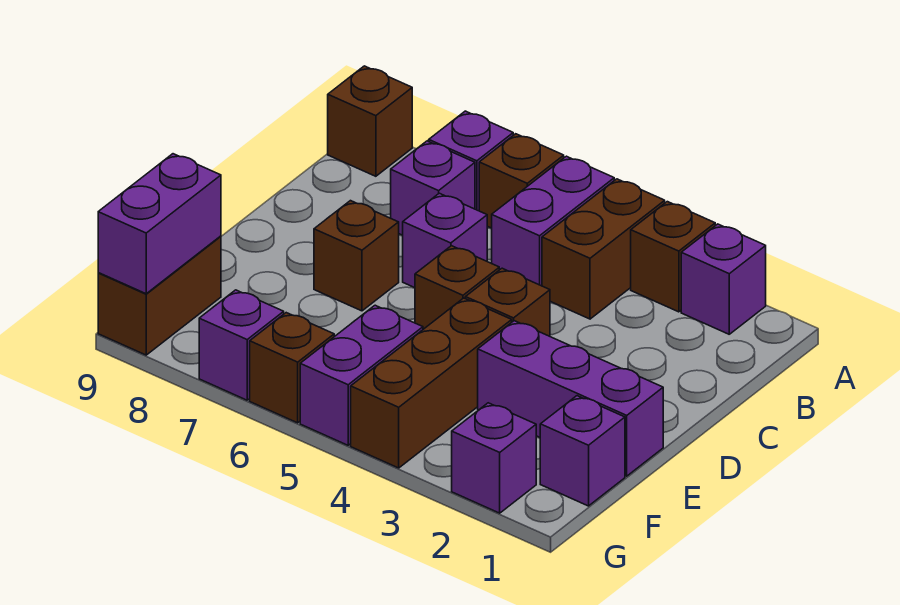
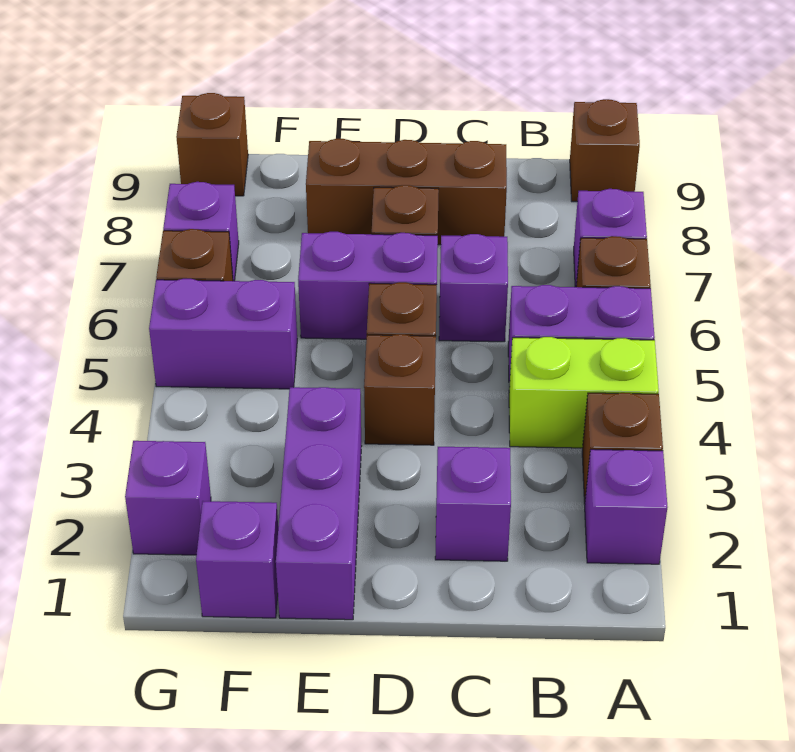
brown 1x2 brick [542,179,665,319] -> lime 1x2 brick [509,337,659,448]
purple 1x1 brick [391,141,475,235] -> purple 1x1 brick moved to [435,447,511,561]
brown 1x3 brick [351,298,512,468] -> brown 1x3 brick moved to [306,139,507,245]
brown 1x2 brick [98,236,221,355] -> brown 1x1 brick [176,93,248,196]
purple 1x2 brick [98,154,221,294] -> purple 1x2 brick moved to [298,232,438,339]

